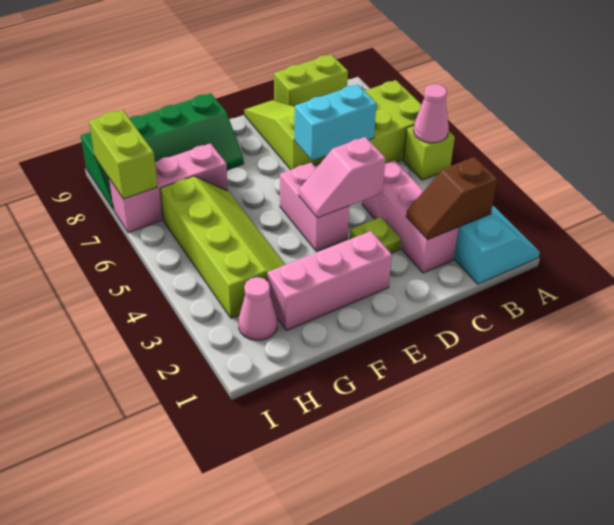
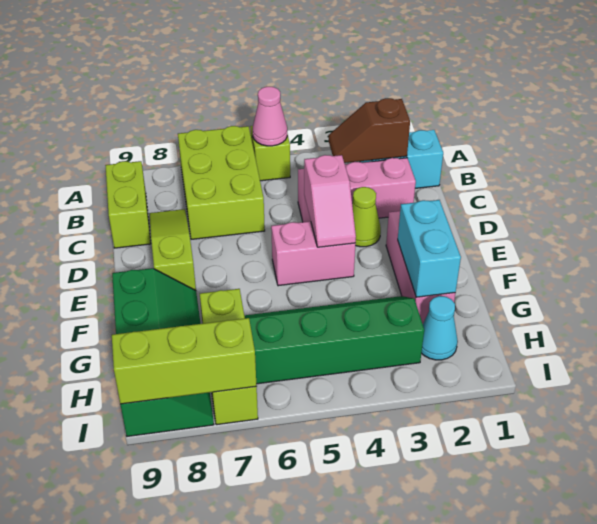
brown 1x2 slope [406,157,497,240] -> brown 1x2 slope turned to [329,98,410,163]
cyan 1x2 brick [295,84,376,160] -> cyan 1x2 brick moved to [398,200,461,297]
lime 1x1 plate [350,217,401,253] -> lime 1x1 cone [352,187,381,247]
lime 1x3 slope [244,100,323,170] -> lime 1x3 slope turned to [149,209,196,290]
lime 2x4 slope [160,176,285,318] -> green 2x4 slope [244,296,424,384]
pink 1x3 brick [109,143,228,233] -> lime 1x3 brick [200,289,258,425]
pink 1x1 cone [239,277,277,340] -> cyan 1x1 cone [422,296,458,360]
lime 1x2 brick [89,110,157,199] -> lime 1x3 brick [112,318,257,404]

